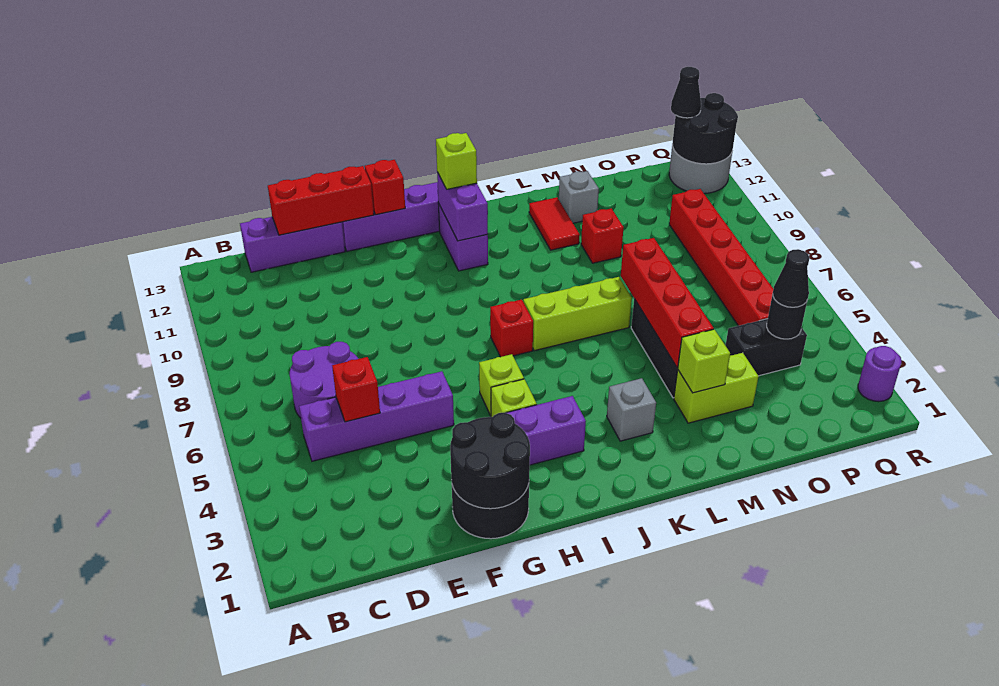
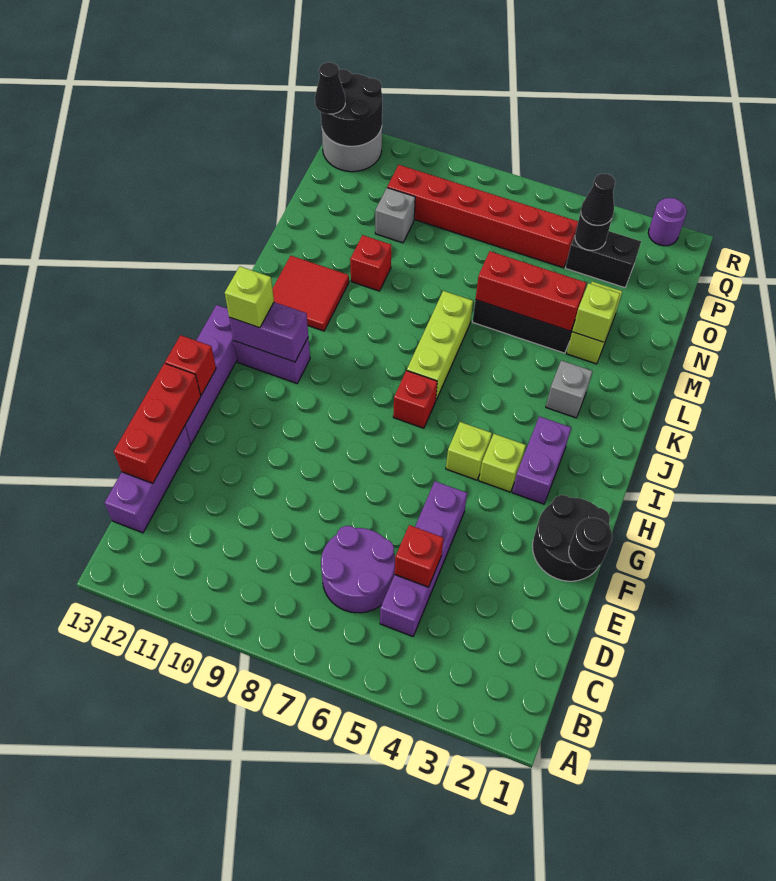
black 2x2 round brick [450,413,530,509] -> black 1x1 round brick [569,518,612,569]
red 1x2 tile [529,197,580,250] -> red 2x2 tile [272,256,349,331]
red 1x4 brick [621,238,714,368] -> red 1x3 brick [475,251,586,331]
grey 1x1 brick [559,171,599,223] -> grey 1x1 brick moved to [375,188,415,243]
black 1x2 brick [725,319,807,376] -> black 1x2 brick turned to [566,231,641,288]

